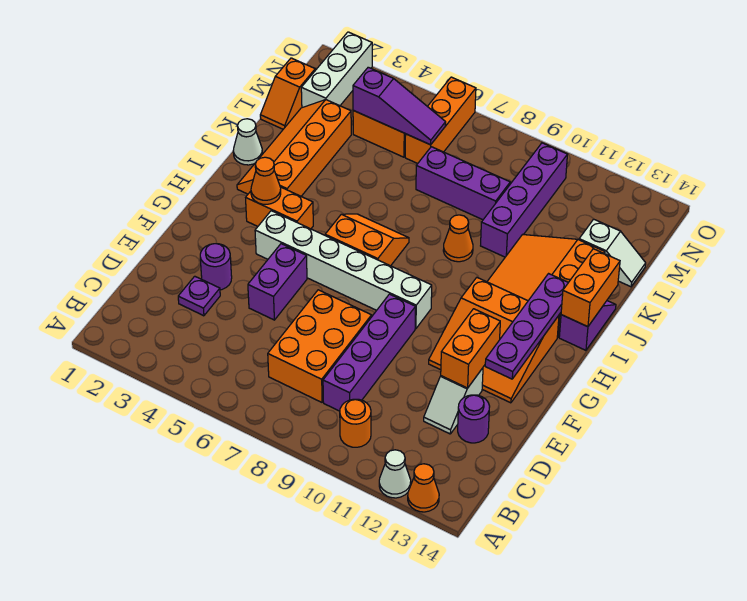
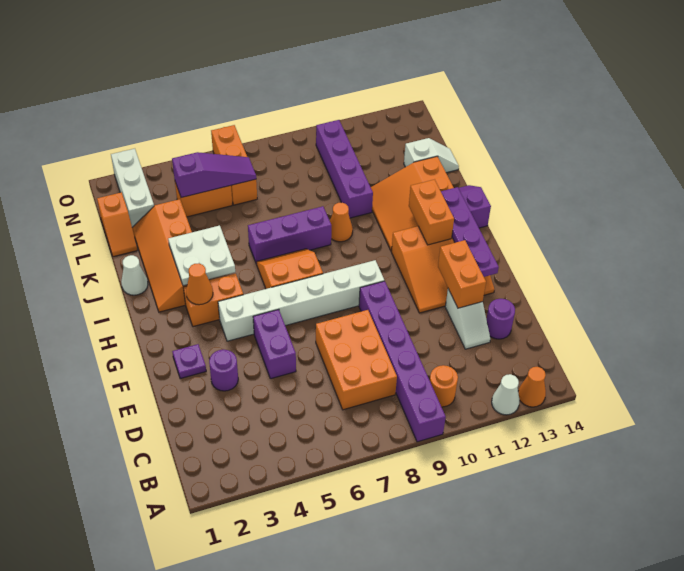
purple 1x4 brick [323,294,416,411] -> purple 1x6 brick [359,281,446,442]
purple 1x1 plate [178,276,220,316] -> purple 1x1 plate moved to [172,344,206,379]
none -> white 2x2 plate [168,225,235,286]
orange 1x2 brick [561,249,620,327] -> orange 1x2 brick moved to [409,179,454,245]
purple 1x3 brick [416,147,510,220] -> purple 1x3 brick moved to [248,206,331,264]

